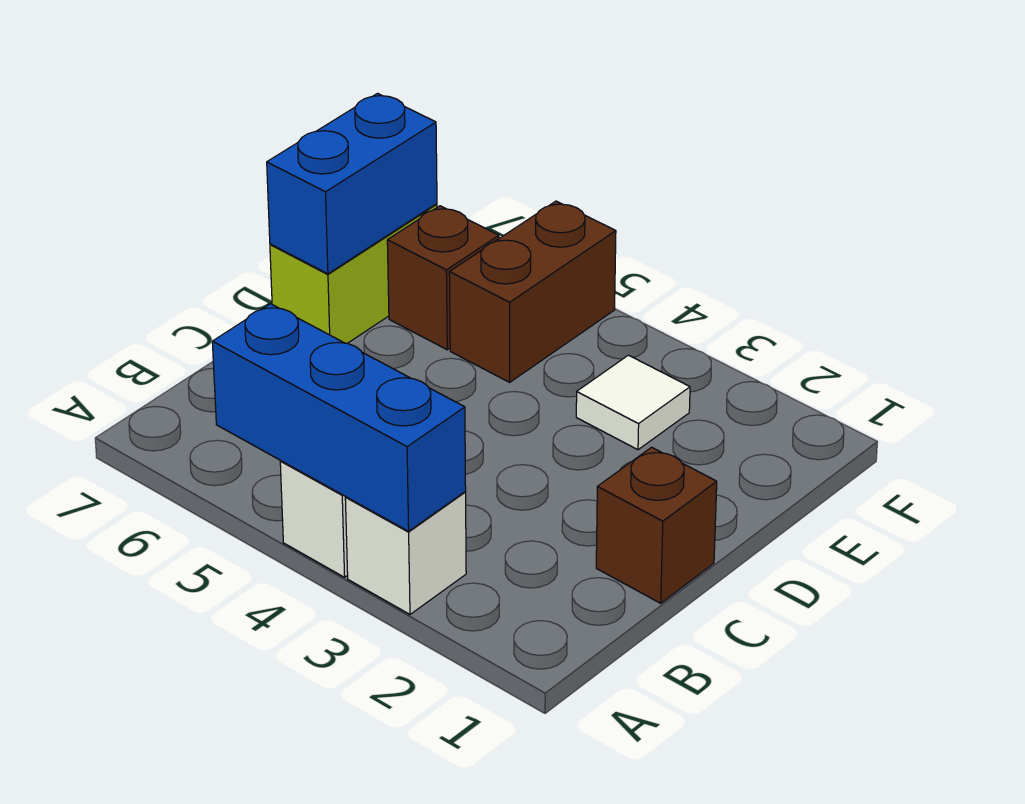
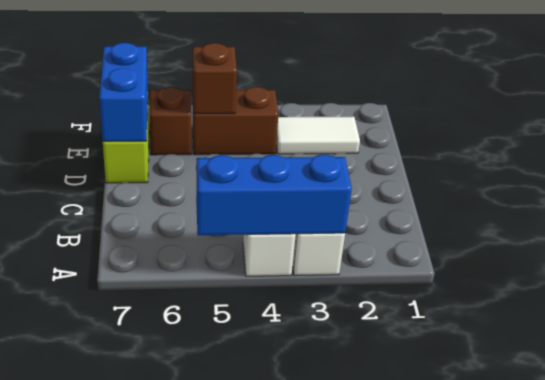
brown 1x1 brick [596,447,717,603] -> brown 1x1 brick moved to [193,43,237,114]
white 1x1 tile [576,355,690,450] -> white 1x2 tile [276,117,360,154]
brown 1x2 brick [449,201,616,382] -> brown 1x2 brick turned to [193,87,278,155]

